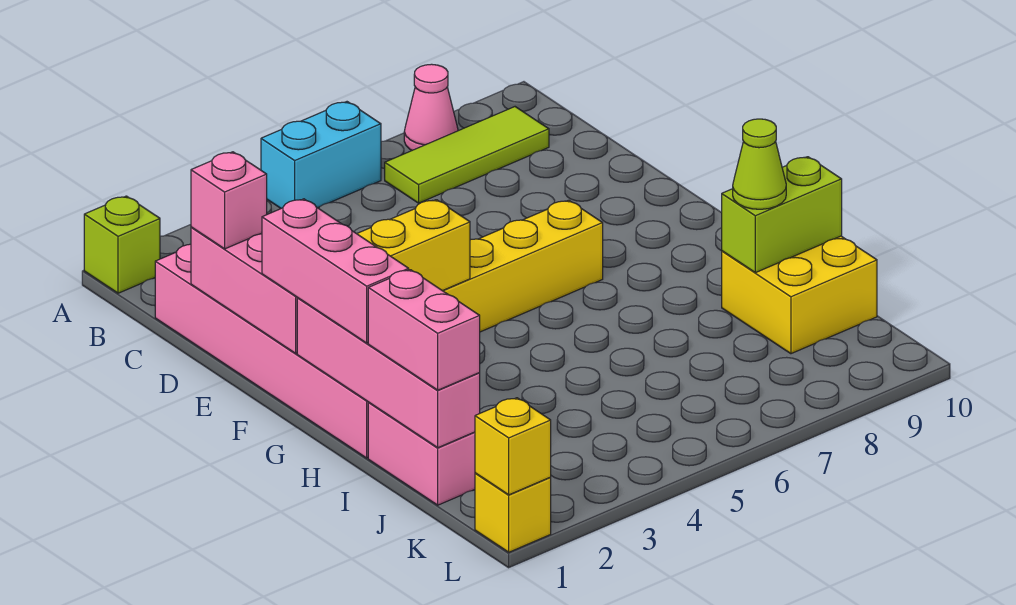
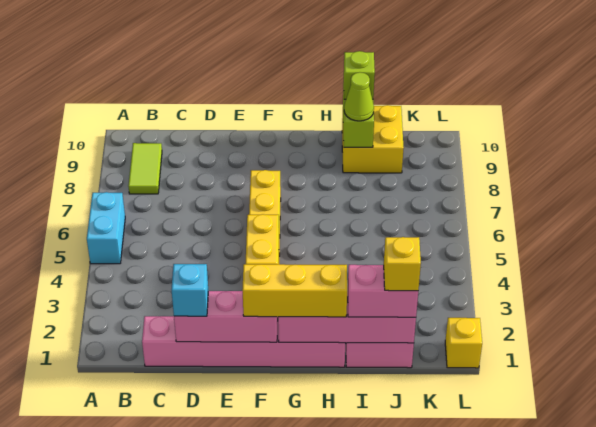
lime 1x1 brick [84,196,160,293] -> lime 1x1 brick moved to [344,51,375,99]
pink 1x1 cone [404,64,458,150] -> none
lime 1x3 tile [385,107,549,203] -> lime 1x2 tile [128,143,162,194]
pink 1x1 brick [191,152,267,249] -> cyan 1x1 brick [171,264,208,316]
pink 1x3 brick [262,199,409,343] -> yellow 1x3 brick [242,264,347,317]
yellow 1x1 brick [475,398,551,495] -> yellow 1x1 brick moved to [384,237,421,291]

